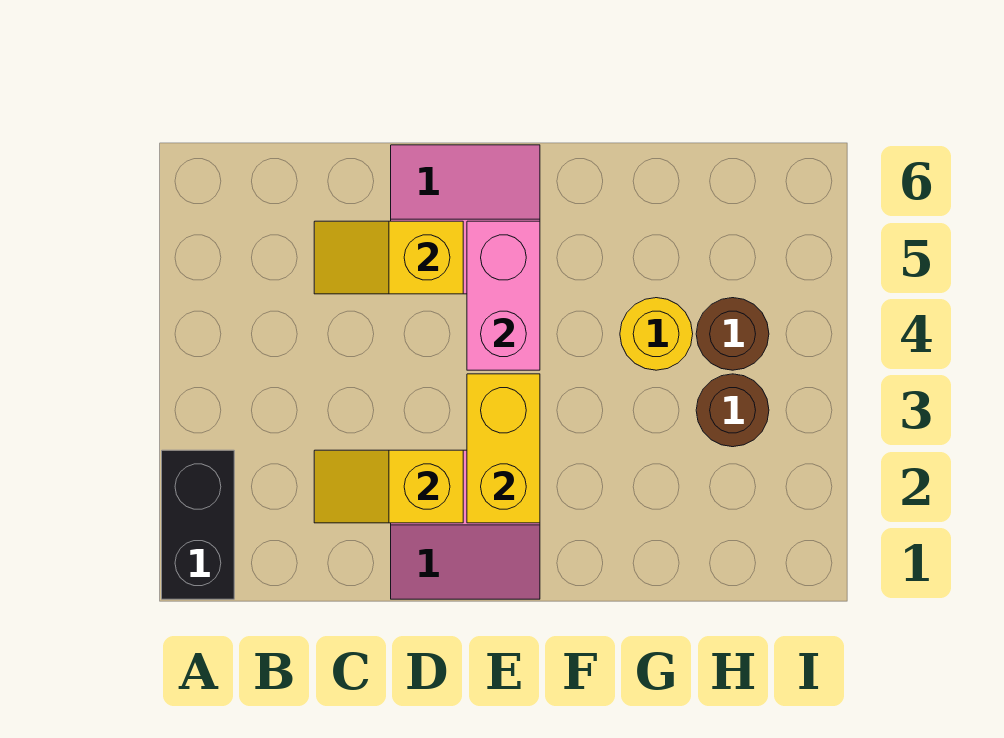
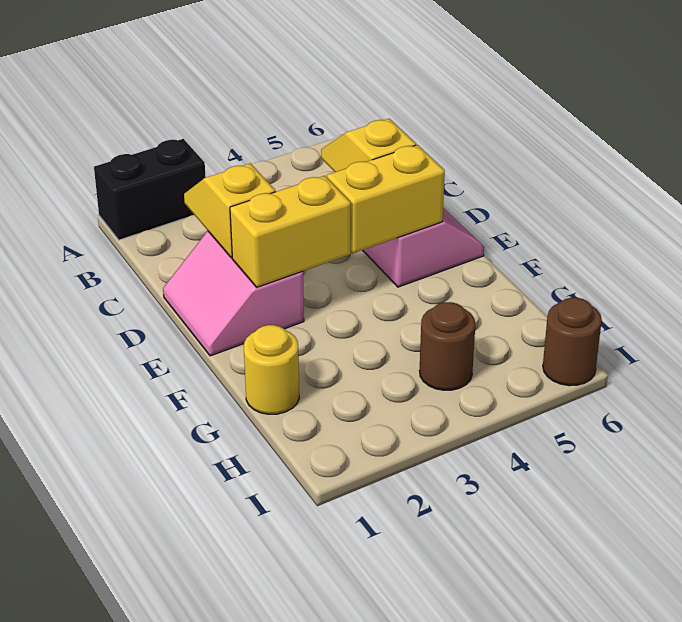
pink 1x2 brick [467,221,540,370] -> yellow 1x2 brick [327,145,445,253]
yellow 1x1 round brick [620,298,693,370] -> yellow 1x1 round brick moved to [244,325,299,414]
brown 1x1 round brick [696,374,769,447] -> brown 1x1 round brick moved to [543,298,602,386]

